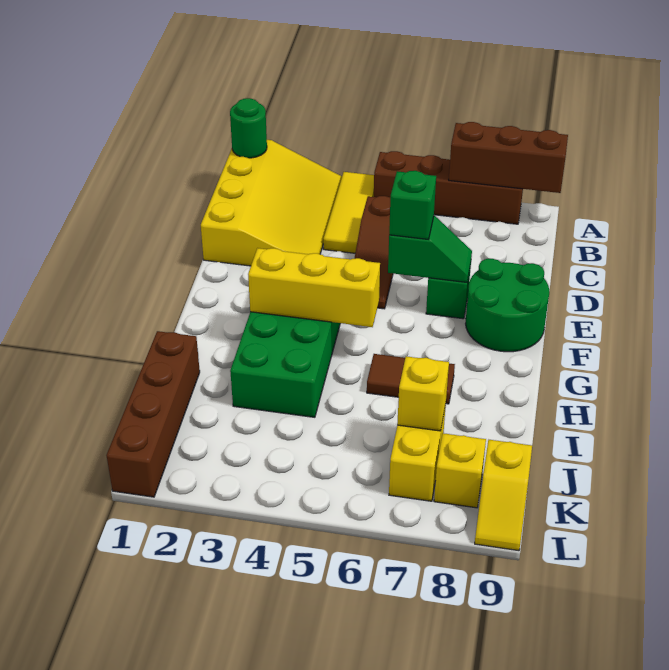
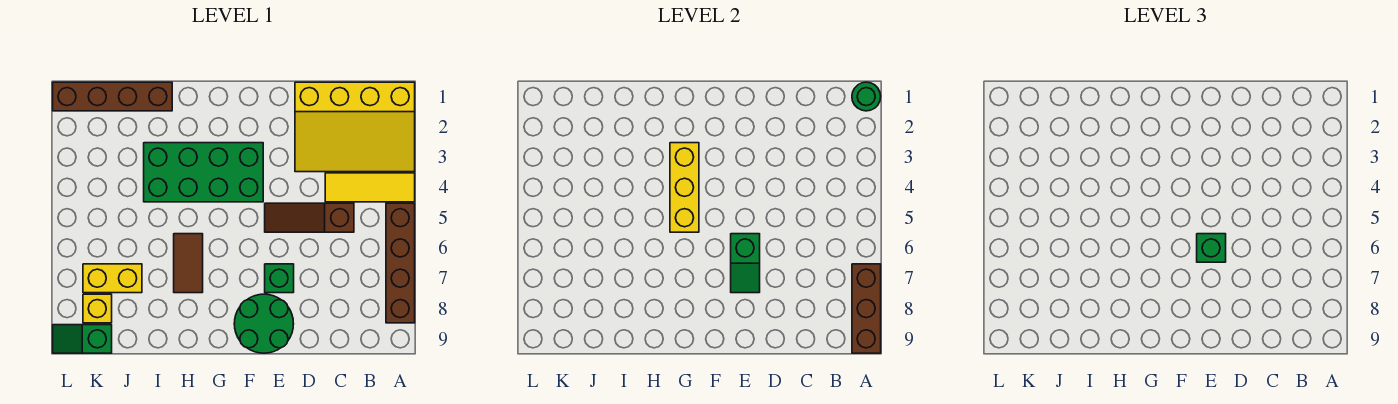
yellow 1x1 brick [397,356,449,431] -> none
yellow 1x2 slope [475,440,532,551] -> green 1x2 slope [53,325,112,353]

